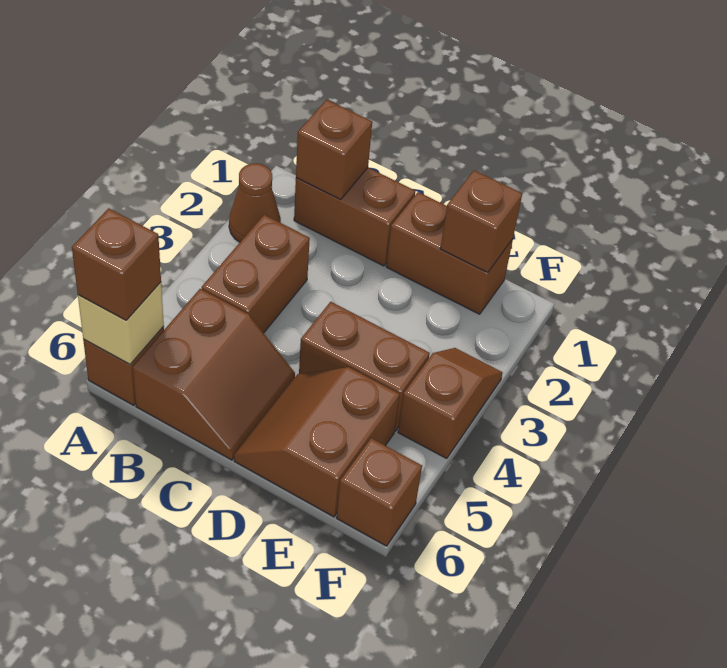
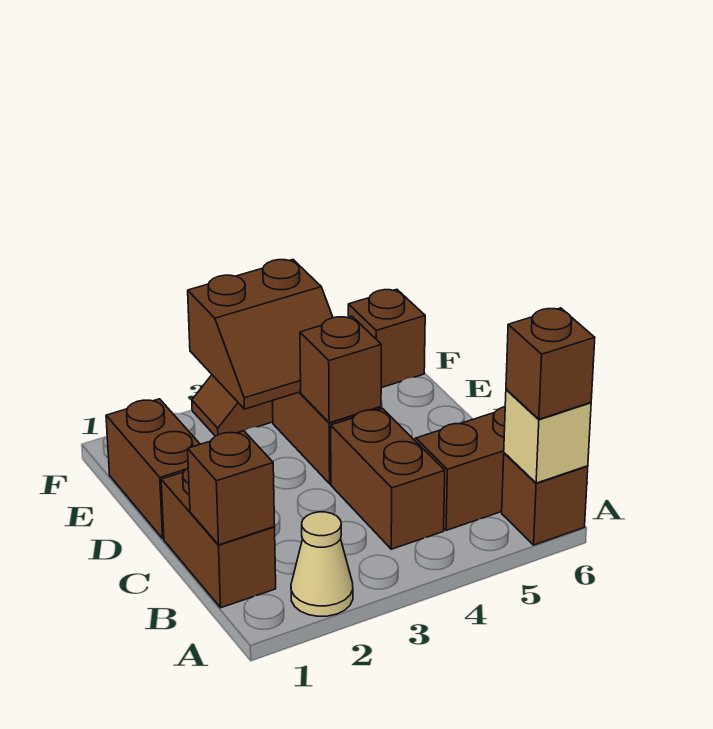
brown 1x1 cone [229,163,281,242] -> tan 1x1 cone [291,512,353,616]
brown 1x2 brick [202,215,310,333] -> brown 1x2 brick turned to [331,408,445,549]
brown 2x2 slope [234,367,400,517] -> brown 2x2 slope moved to [188,260,333,409]
brown 1x1 brick [440,170,522,273] -> brown 1x1 brick moved to [300,316,381,423]

